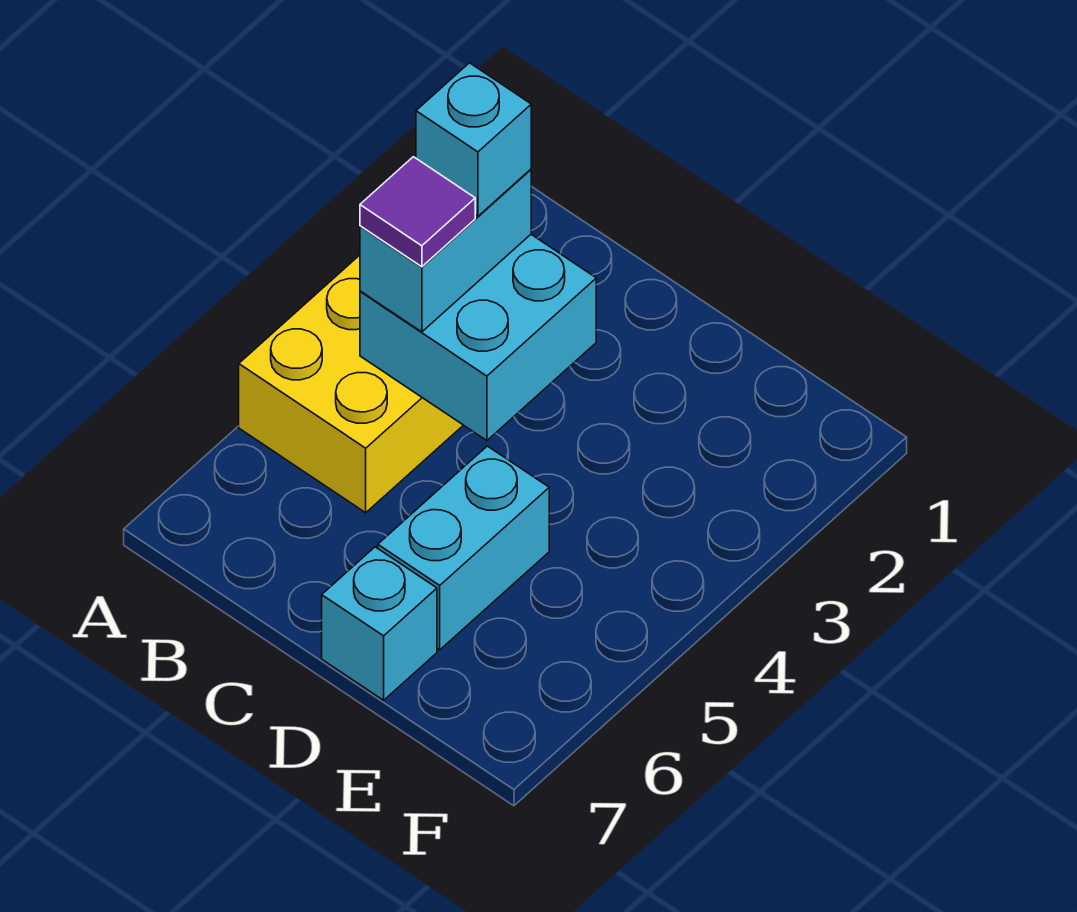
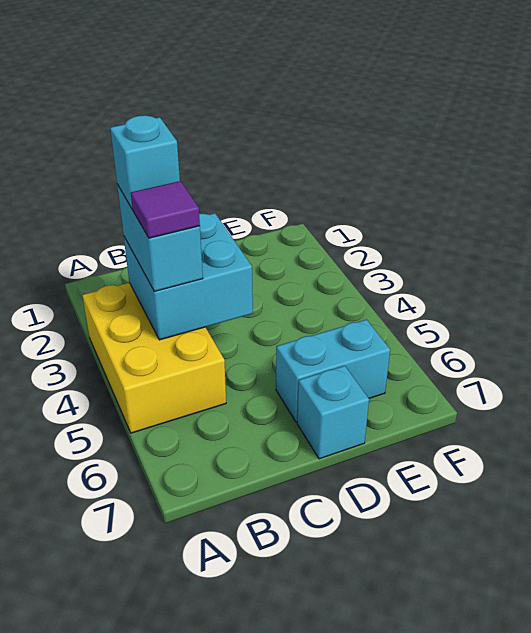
cyan 1x2 brick [378,446,549,650] -> cyan 1x2 brick turned to [276,320,390,422]

